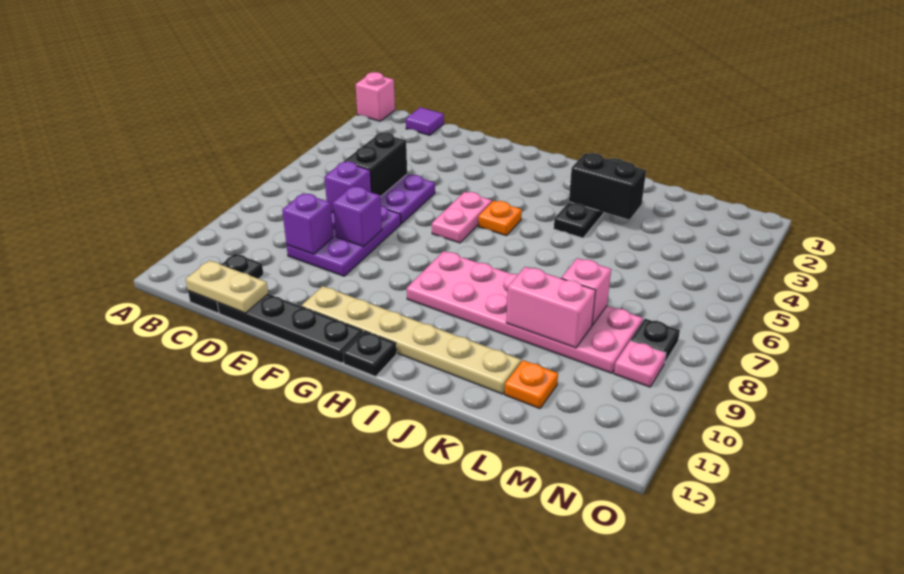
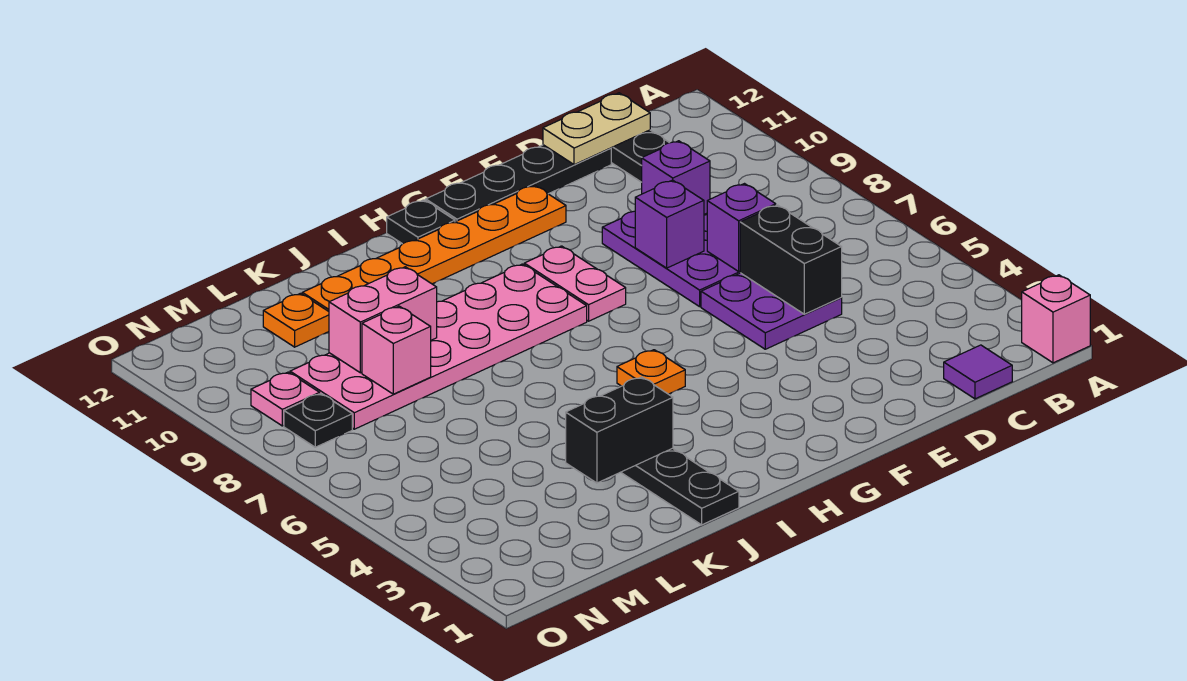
tan 1x6 plate [302,286,521,394] -> orange 1x6 plate [302,185,566,311]
pink 1x2 plate [432,192,492,243] -> pink 1x2 plate moved to [524,246,626,321]

